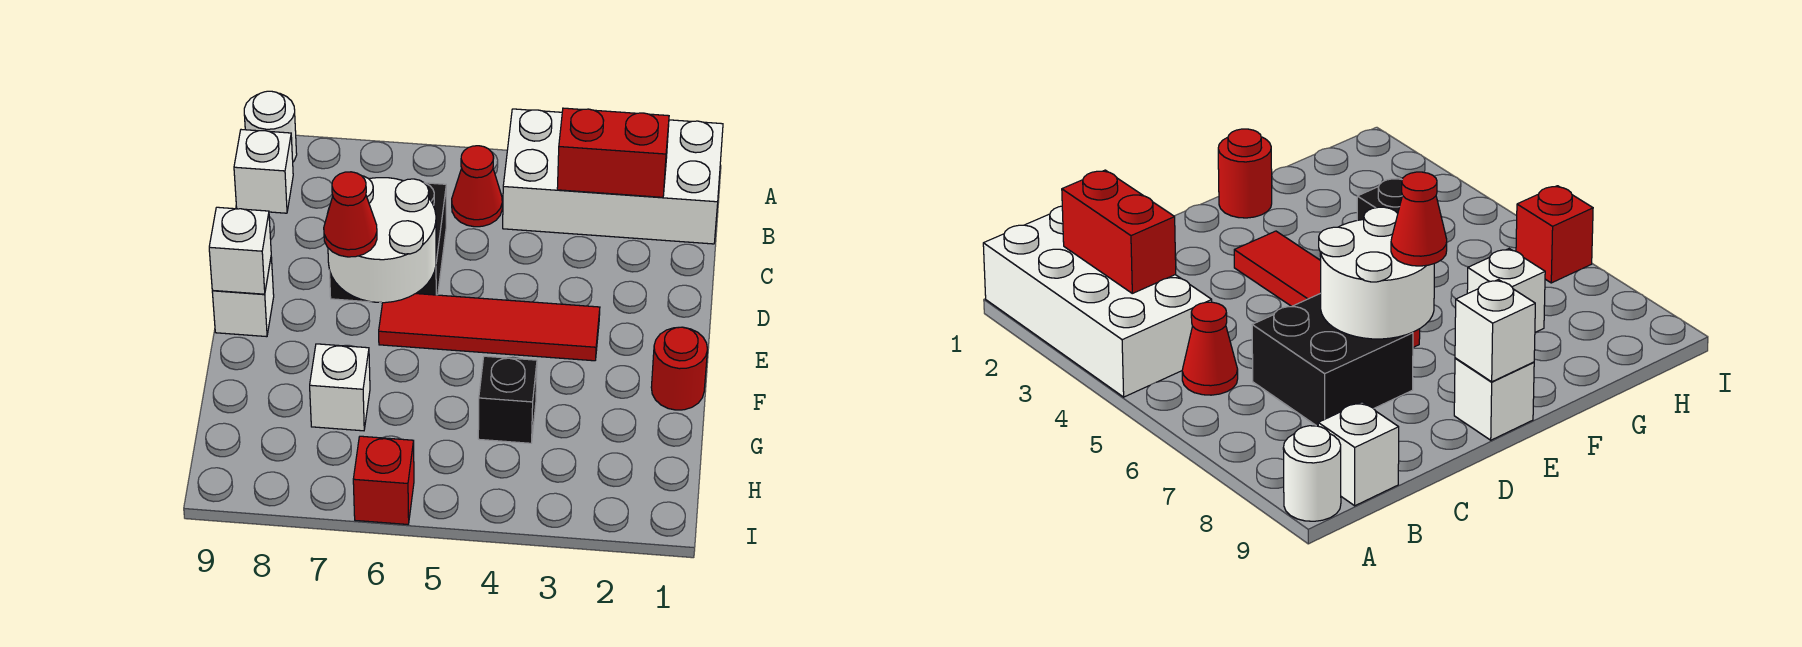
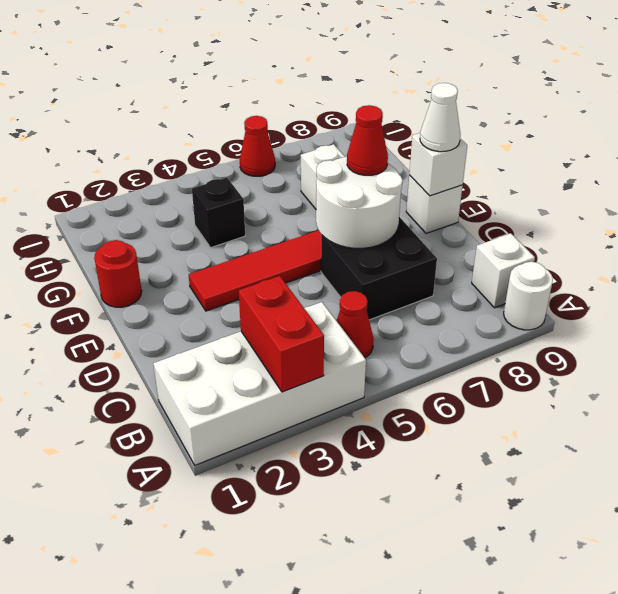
red 1x2 brick [557,108,669,197] -> red 1x2 brick turned to [239,276,324,392]
none -> white 1x1 cone [420,83,461,152]
red 1x1 brick [353,436,414,524] -> red 1x1 cone [240,116,275,176]

